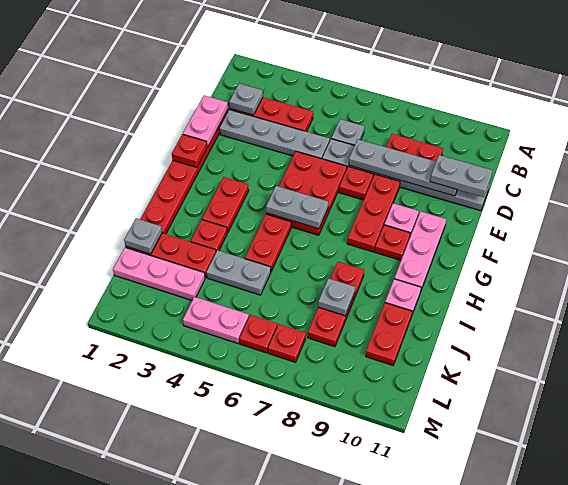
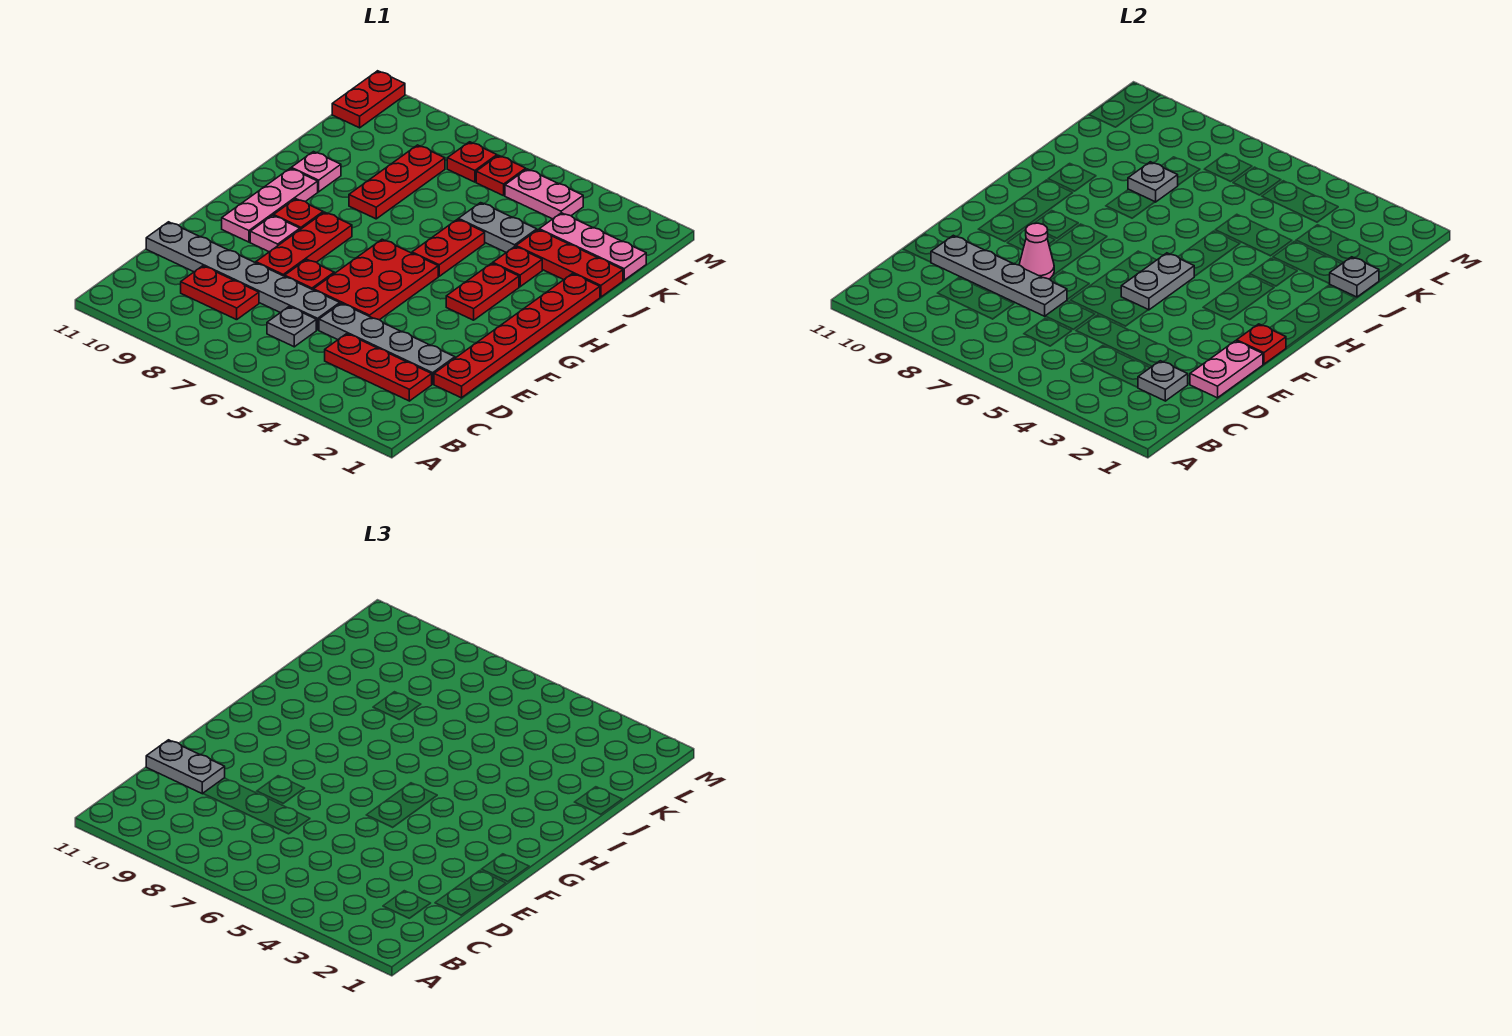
none -> pink 1x1 cone [1019,223,1054,279]
grey 1x2 plate [266,186,328,229] -> grey 1x2 plate turned to [1121,253,1194,310]
red 1x2 plate [366,303,412,365] -> red 1x2 plate moved to [332,71,405,128]

